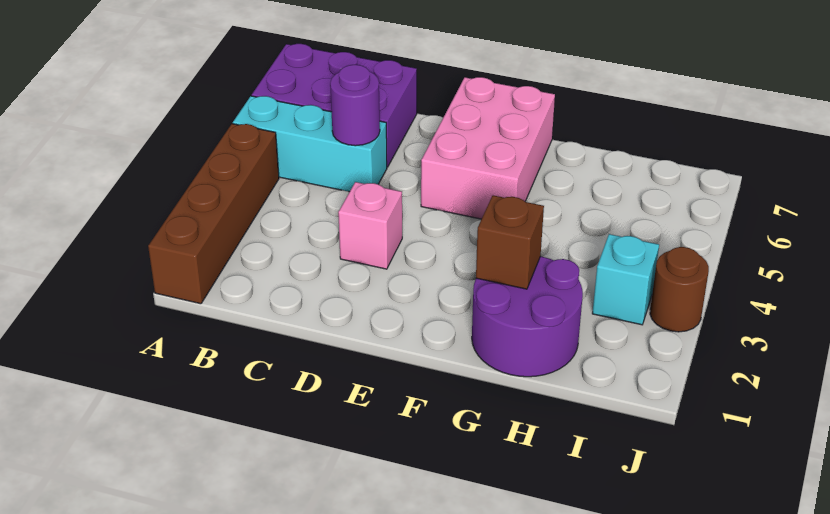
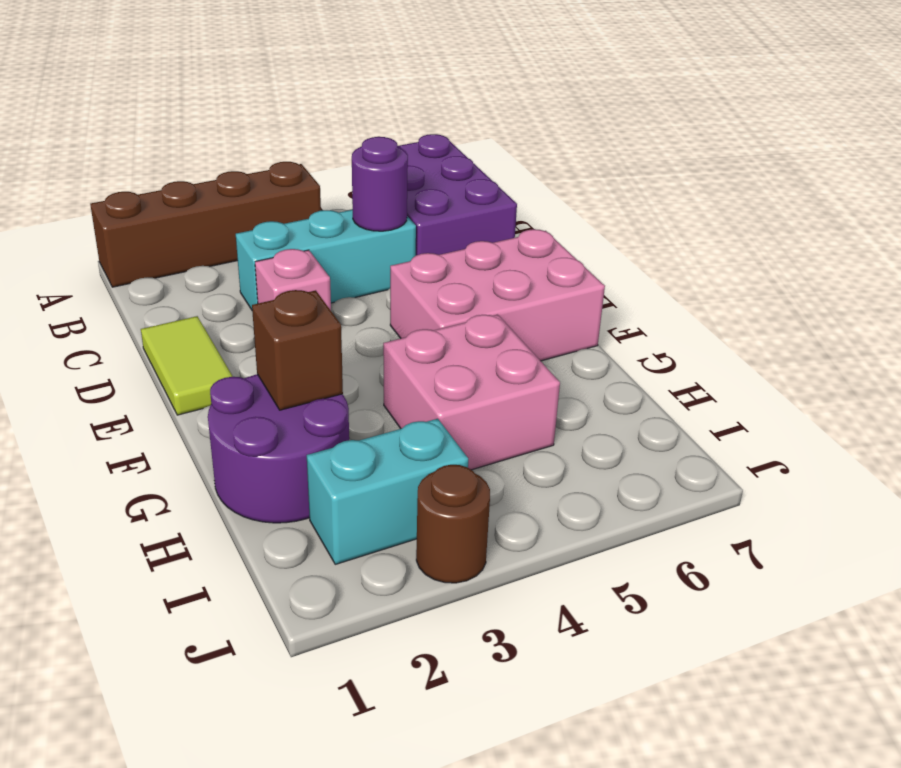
cyan 1x3 brick [233,96,387,192] -> cyan 1x3 brick turned to [236,210,416,310]
none -> lime 1x2 tile [141,316,233,415]
none -> pink 2x2 brick [383,314,560,470]
cyan 1x1 brick [592,234,659,325] -> cyan 1x2 brick [307,419,468,564]

